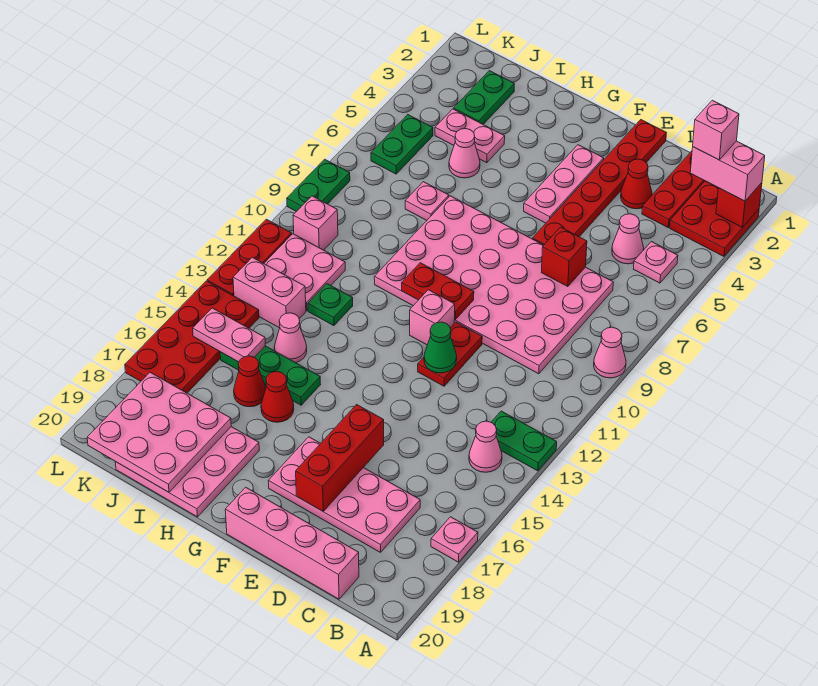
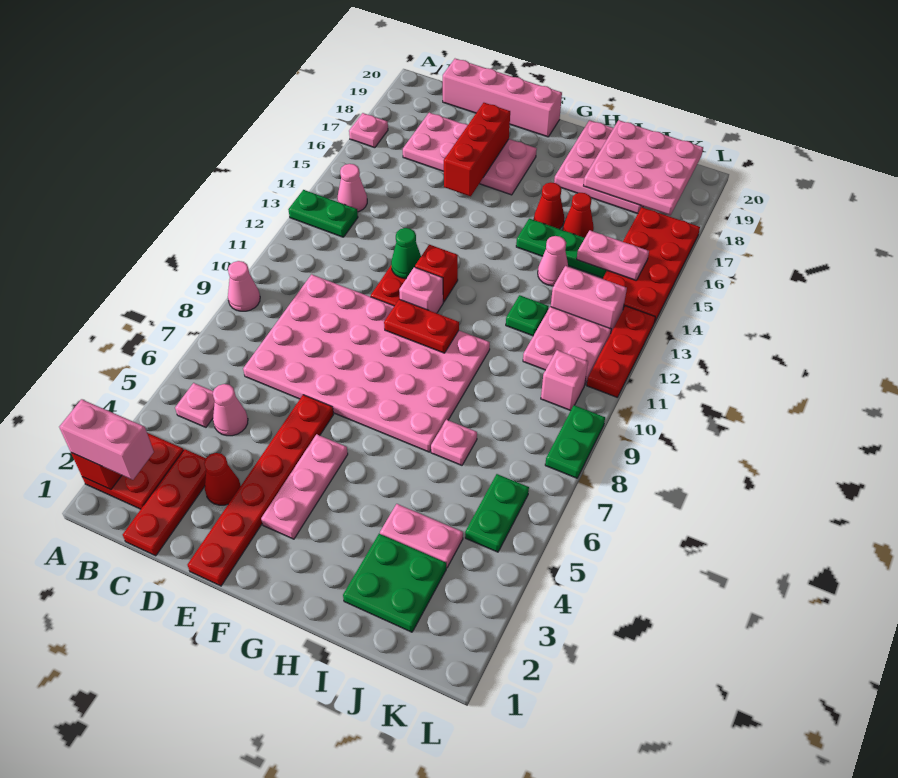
pink 1x1 brick [693,100,739,160] -> none
red 1x1 brick [541,227,587,287] -> red 1x1 brick moved to [415,245,458,302]
pink 1x1 cone [449,129,480,178] -> none
green 1x2 plate [454,71,514,124] -> green 2x2 plate [343,534,446,632]

